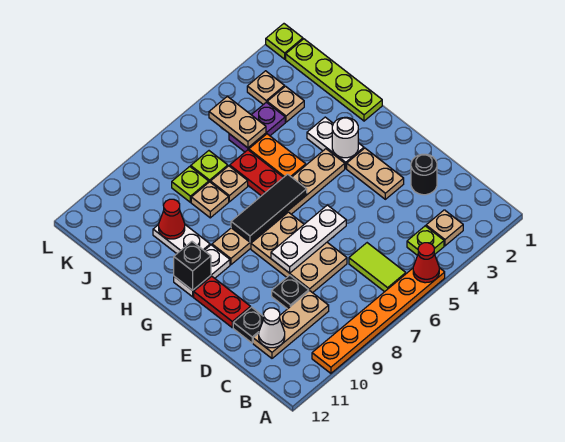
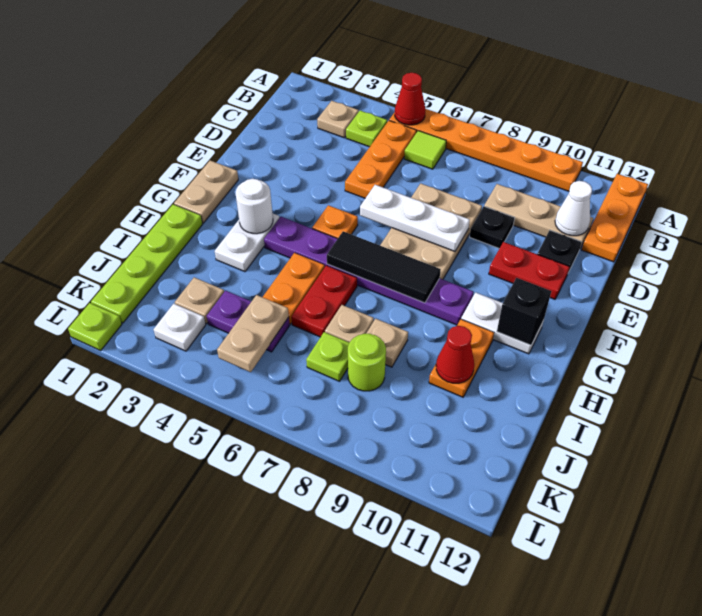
none -> orange 1x3 plate [582,174,648,262]
none -> orange 1x3 plate [345,121,417,198]
lime 1x2 tile [349,243,406,292] -> lime 1x1 tile [404,131,446,169]
black 1x1 round brick [411,154,437,195] -> none
tan 1x2 plate [347,148,404,199] -> tan 1x2 plate moved to [174,160,238,223]
red 1x2 plate [194,276,251,328] -> red 1x2 plate turned to [489,242,569,299]
none -> orange 1x1 plate [312,205,358,239]
tan 1x6 plate [212,149,345,265] -> purple 1x6 plate [264,217,474,325]
white 1x2 plate [153,225,210,254] -> orange 1x2 plate [429,319,494,397]
lime 1x1 plate [172,167,209,202] -> lime 1x1 round brick [348,334,386,391]
tan 1x1 plate [247,71,285,105] -> white 1x1 plate [154,304,206,351]

